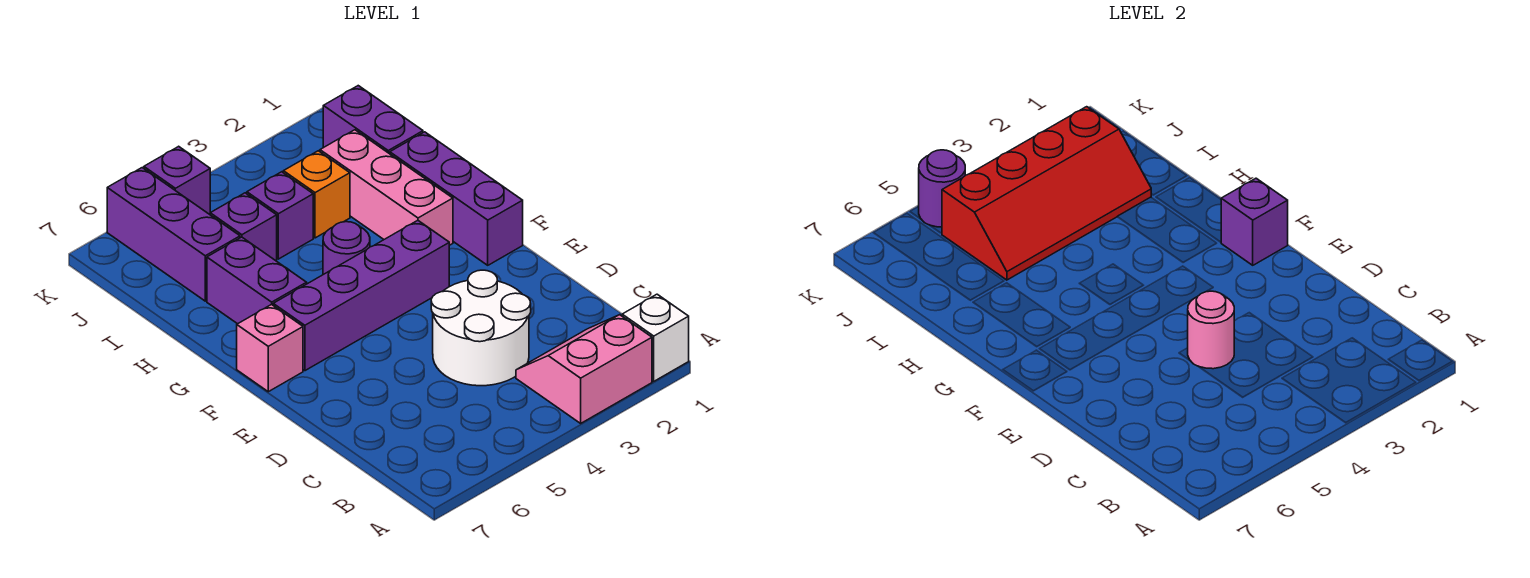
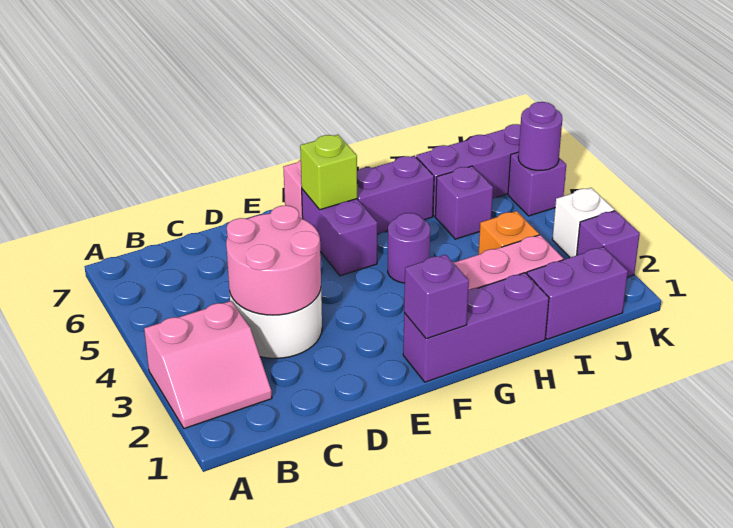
white 1x1 brick [622,294,689,381] -> white 1x1 brick moved to [552,188,614,258]
pink 2x2 slope [516,315,652,423] -> pink 2x2 slope turned to [144,301,272,429]
pink 1x1 round brick [1188,291,1234,369] -> pink 2x2 round brick [226,205,321,315]
purple 1x4 brick [273,220,449,371] -> purple 1x2 brick [302,189,377,276]
none -> lime 1x1 brick [300,135,357,210]
red 2x4 slope [942,107,1151,280] -> none
purple 1x1 brick [247,172,313,259] -> purple 1x1 brick moved to [577,211,640,277]

